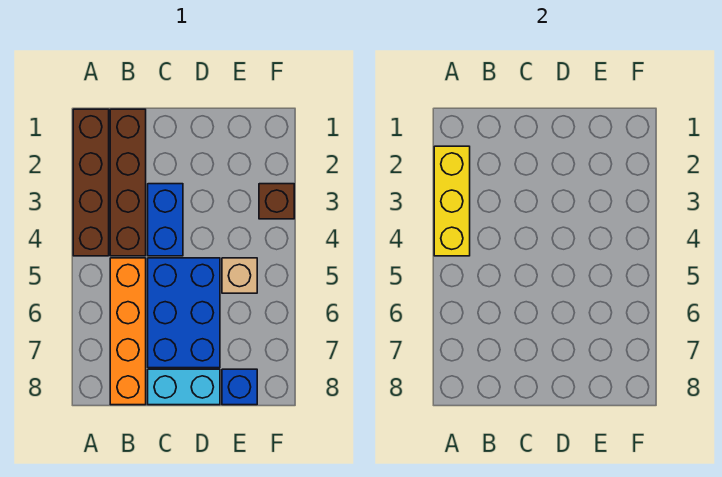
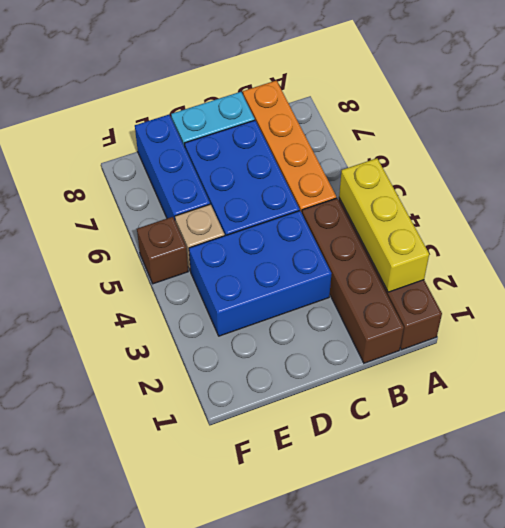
blue 1x2 brick [148,184,183,256] -> blue 2x3 brick [189,211,331,336]
blue 1x1 brick [222,369,257,405] -> blue 1x3 brick [135,115,210,220]
brown 1x1 brick [259,184,294,219] -> brown 1x1 brick moved to [137,217,188,284]

